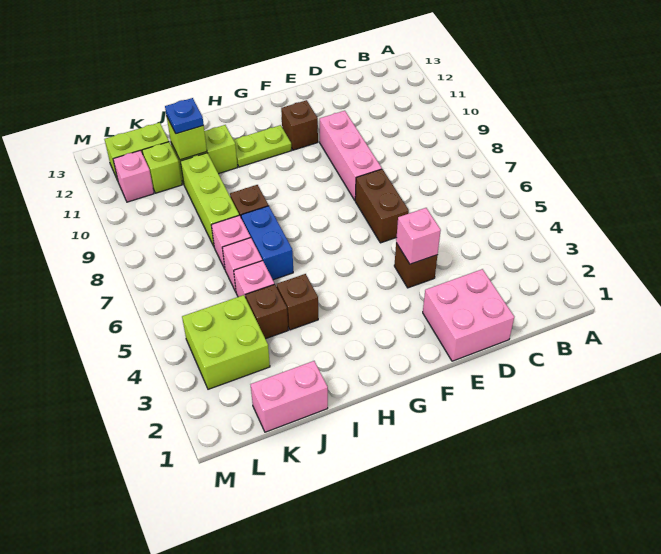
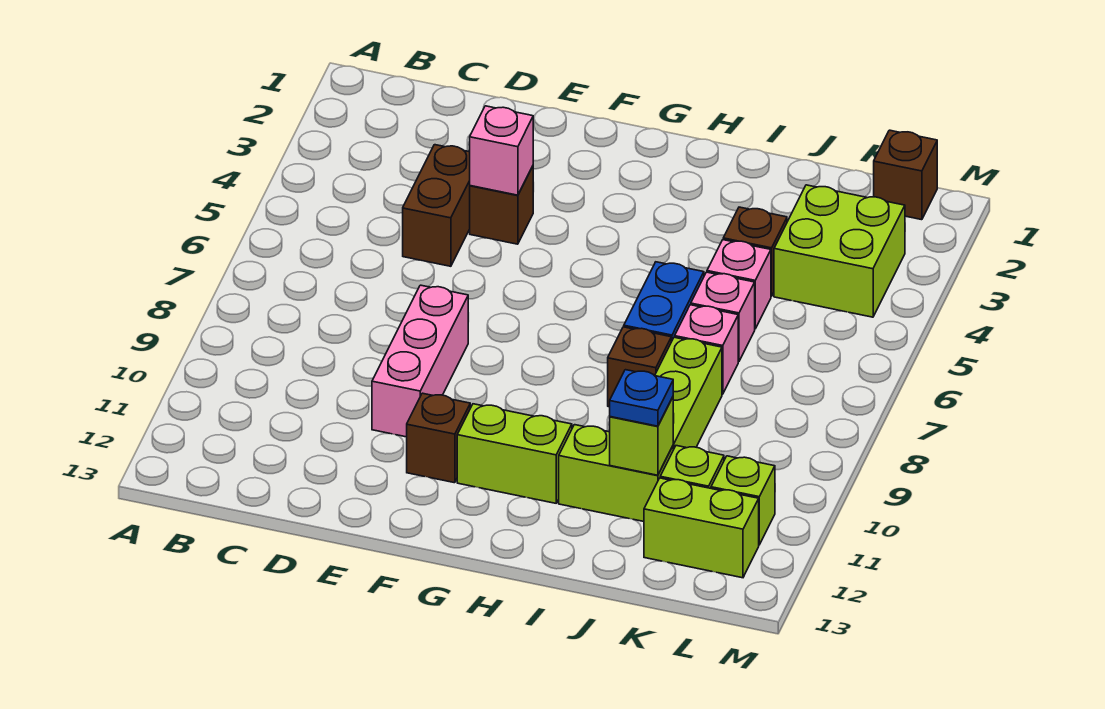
pink 2x2 brick [423,269,514,361] -> none
brown 1x2 brick [355,169,409,243] -> brown 1x2 brick moved to [403,145,470,266]
lime 1x2 plate [234,125,292,167] -> lime 1x2 brick [457,404,572,503]
brown 1x1 brick [277,274,318,330] -> brown 1x1 brick moved to [874,130,937,220]
pink 1x2 brick [250,361,328,432] -> none
pink 1x1 brick [113,150,154,202] -> lime 1x1 brick [711,456,775,545]

